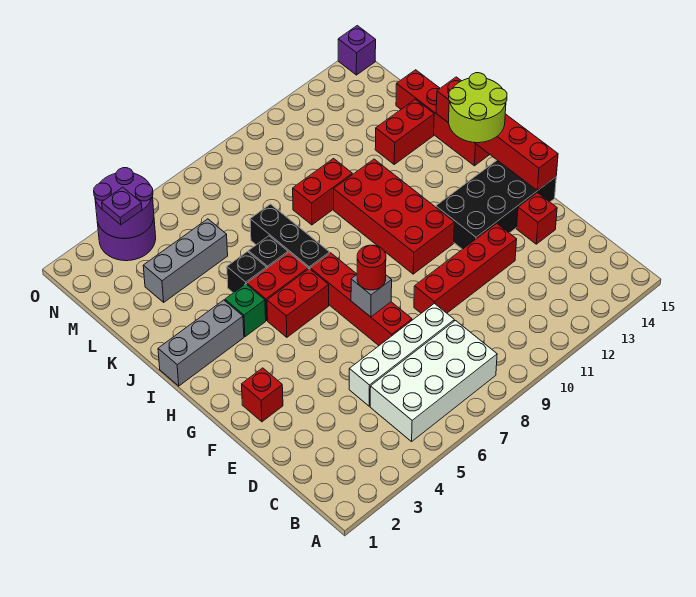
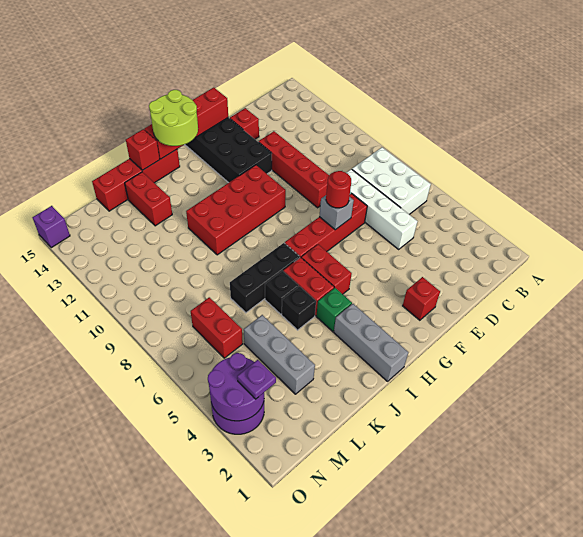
white 2x4 brick [370,321,497,442] -> white 2x3 brick [352,147,431,214]
red 1x2 brick [293,159,352,225] -> red 1x2 brick moved to [191,297,243,358]

